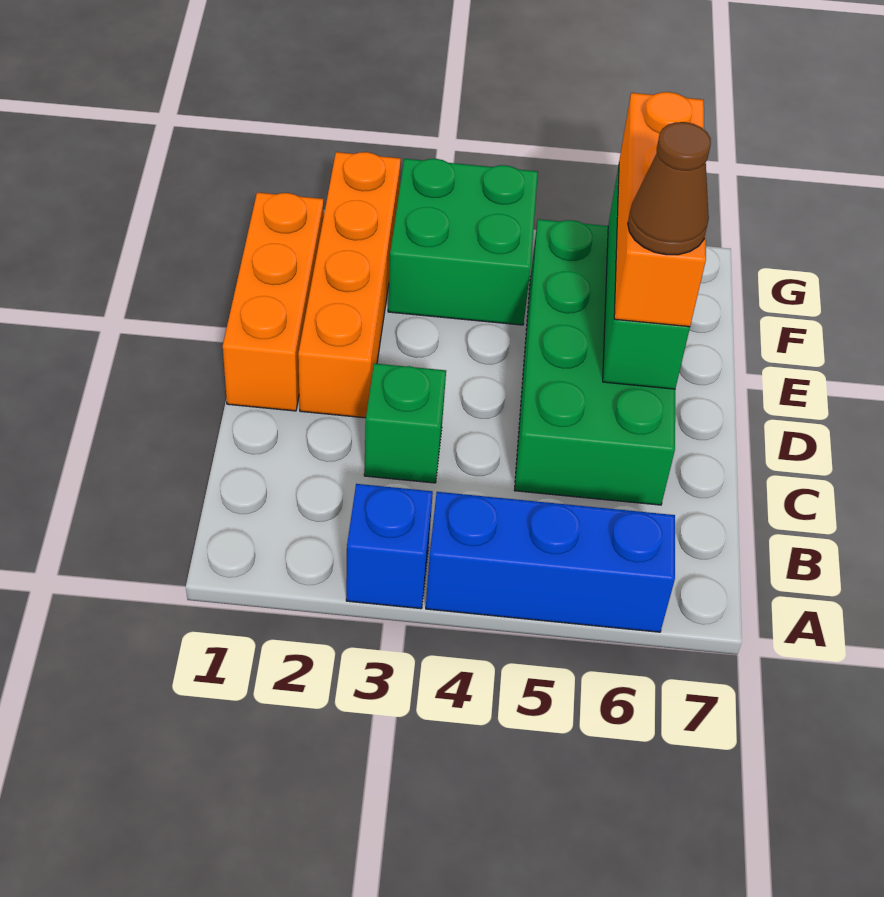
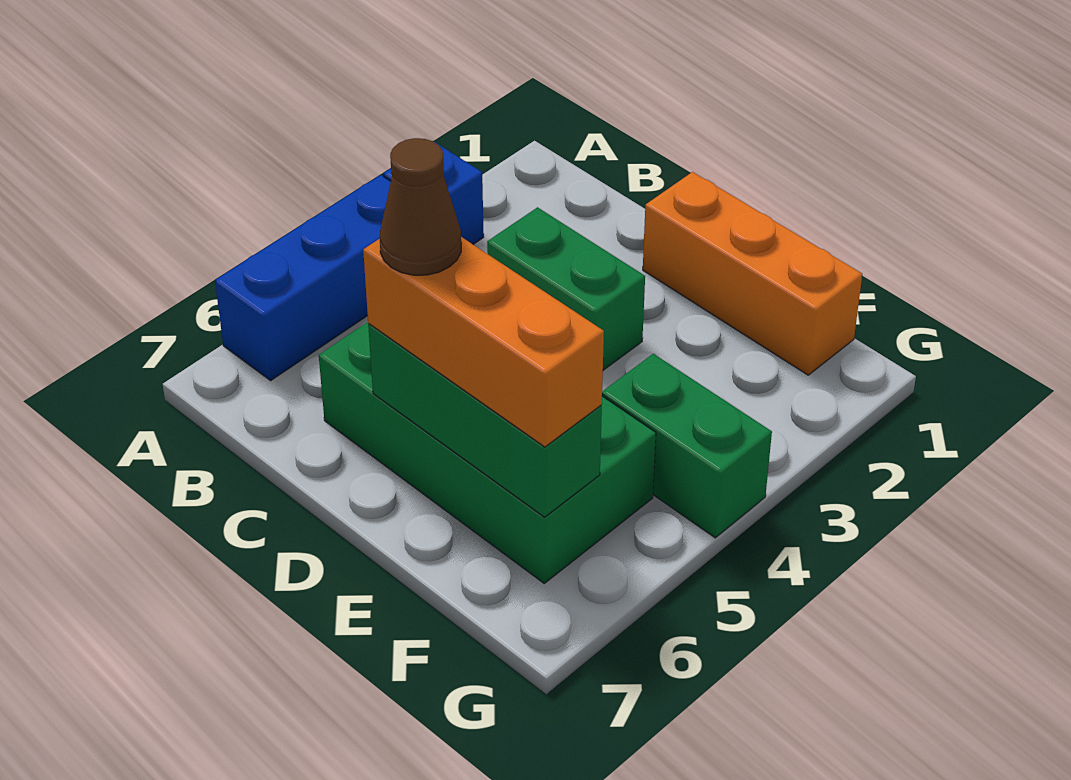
green 1x1 brick [364,363,446,483] -> green 1x2 brick [487,207,645,370]
orange 1x4 brick [298,152,401,418] -> none
green 2x2 brick [388,159,538,325] -> green 1x2 brick [602,354,772,538]

